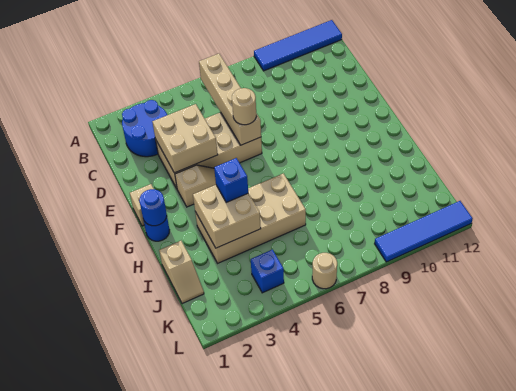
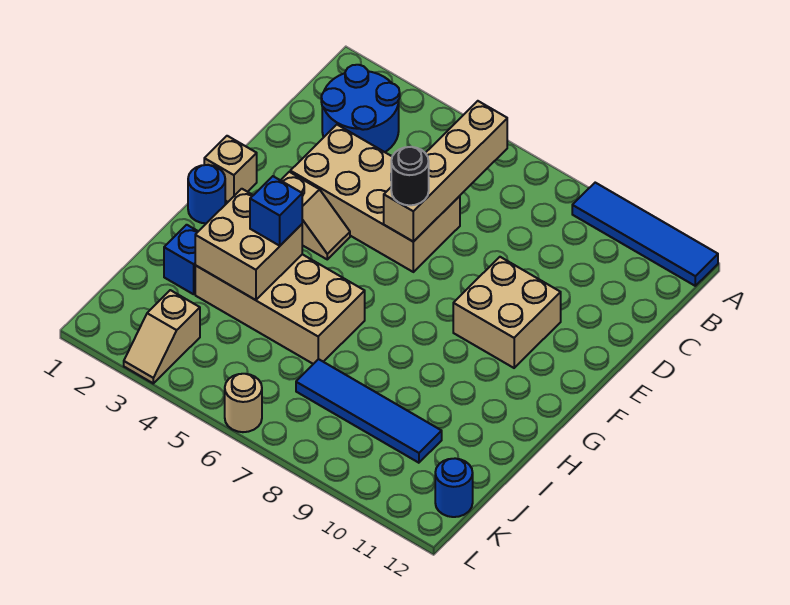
tan 2x2 brick [152,104,218,173] -> tan 2x2 brick moved to [453,257,561,368]
tan 1x1 round brick [232,88,256,125] -> black 1x1 round brick [391,147,429,205]
blue 1x1 round brick [139,189,167,226] -> blue 1x1 round brick moved to [435,458,473,517]
tan 1x2 slope [159,241,204,304] -> tan 1x2 slope moved to [124,290,200,383]
blue 1x1 brick [251,250,284,293] -> blue 1x1 brick moved to [164,225,198,294]
blue 1x4 tile [375,201,473,262] -> blue 1x4 tile moved to [296,359,442,463]

